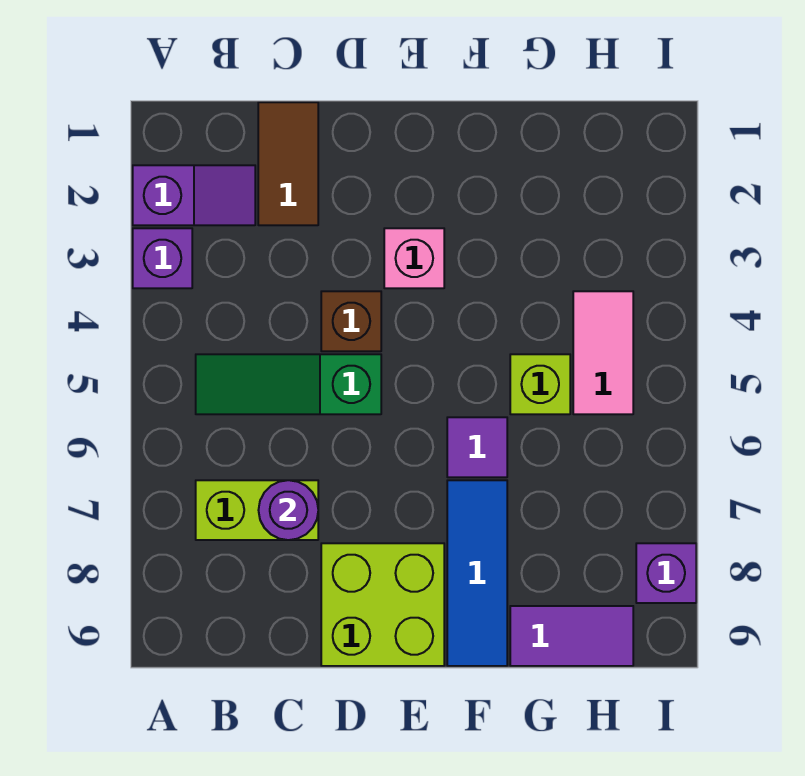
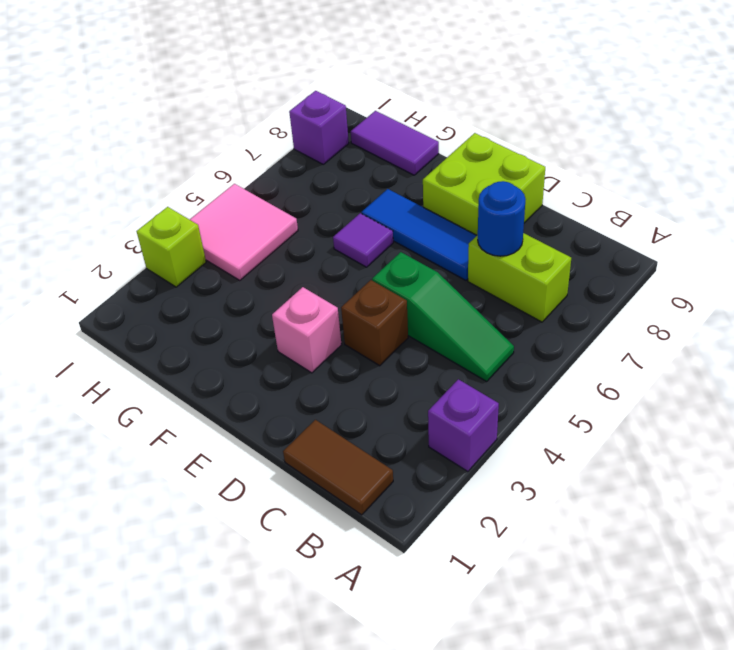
purple 1x2 slope [133,165,255,225] -> none
brown 1x2 tile [258,102,318,225] -> brown 1x2 tile turned to [283,420,393,515]
purple 1x1 round brick [259,480,318,540] -> blue 1x1 round brick [478,181,525,256]
blue 1x3 tile [447,480,507,666] -> blue 1x3 tile turned to [362,189,477,280]
lime 1x1 brick [510,354,570,414] -> lime 1x1 brick moved to [137,207,206,287]
pink 1x2 tile [573,291,633,414] -> pink 2x2 tile [190,184,298,281]

